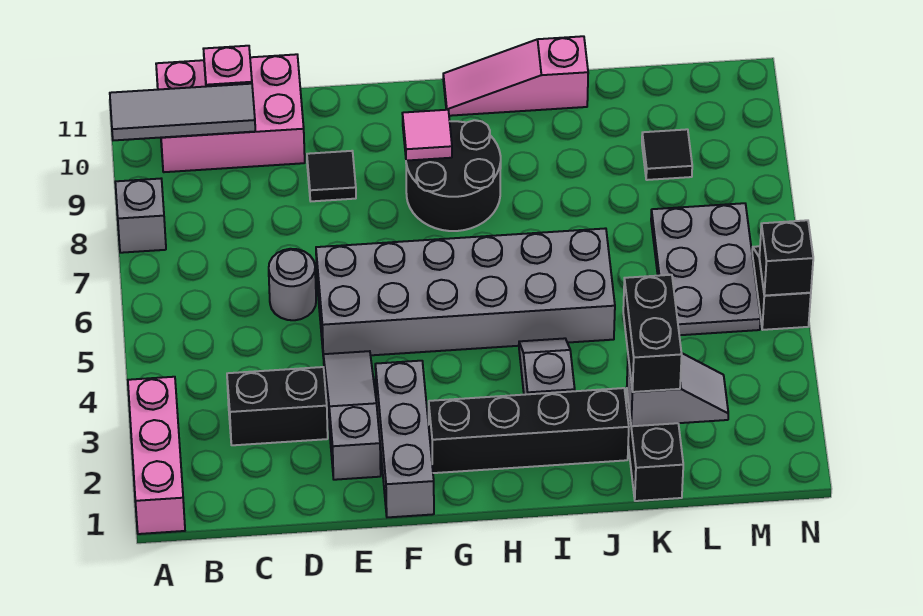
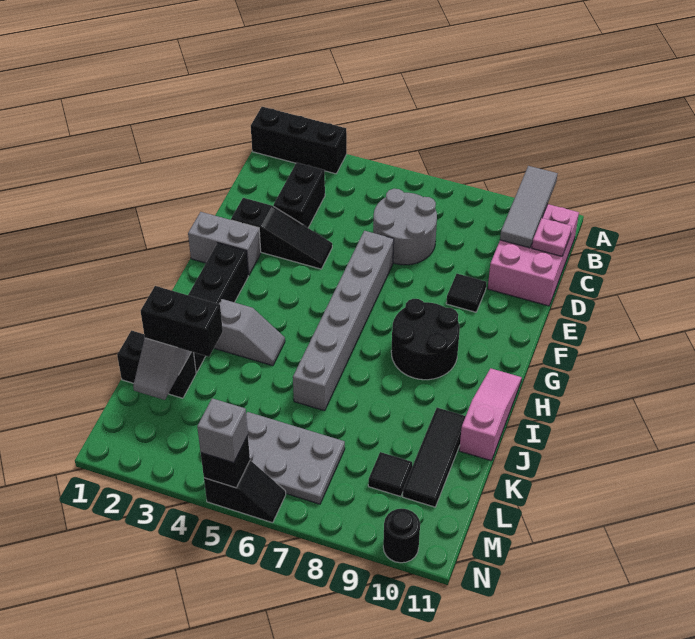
pink 1x3 brick [128,377,185,534] -> black 1x3 brick [251,107,347,174]
grey 1x1 brick [115,179,166,253] -> grey 1x1 brick moved to [197,398,248,463]
grey 1x1 round brick [269,249,316,320] -> grey 2x2 round brick [373,189,437,265]
grey 1x3 slope [323,351,381,480] -> black 1x3 slope [231,198,332,269]
grey 2x6 brick [316,228,615,355] -> grey 1x6 brick [293,231,394,411]
grey 1x3 brick [375,361,434,517] -> grey 1x2 brick [188,212,261,275]
pink 1x1 tile [402,110,452,161] -> none
none -> black 1x3 tile [403,408,466,507]
none -> black 1x1 round brick [383,509,420,563]

